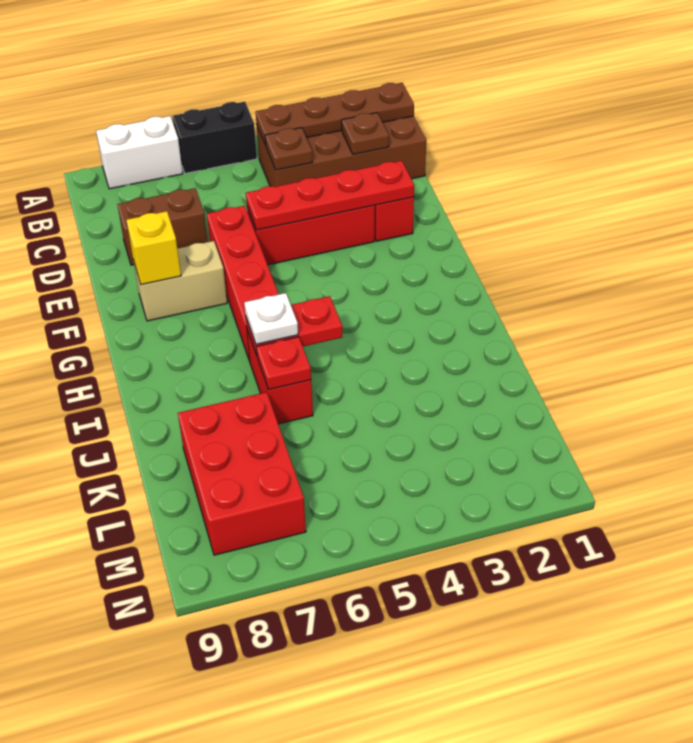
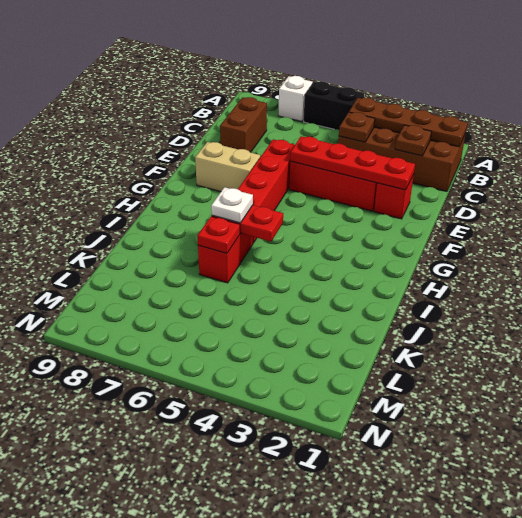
white 1x2 brick [96,116,183,189] -> white 1x1 brick [278,76,313,122]
brown 1x2 brick [117,188,208,265] -> brown 1x2 brick turned to [220,97,267,152]
yellow 1x1 brick [126,211,181,285] -> none
red 2x3 brick [178,392,306,555] -> none

